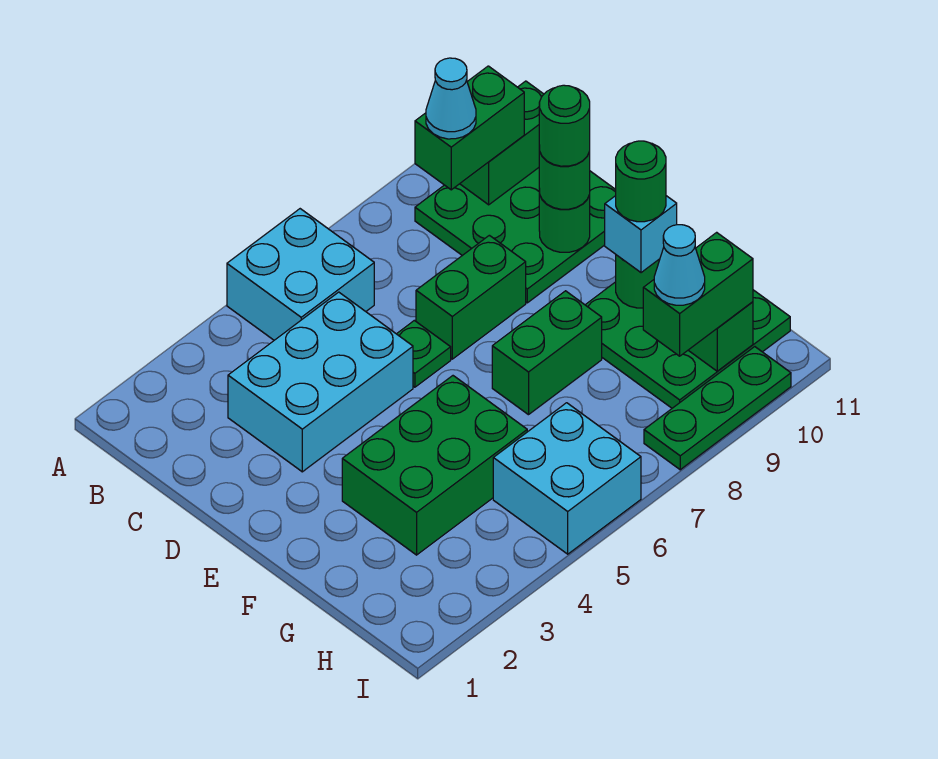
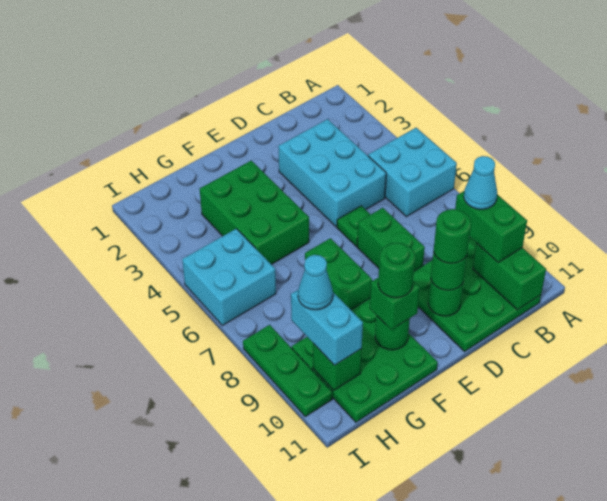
cyan 1x1 brick [605,196,677,273] -> green 1x1 brick [370,278,420,330]
green 1x2 brick [643,232,753,356] -> cyan 1x2 brick [291,290,363,365]

